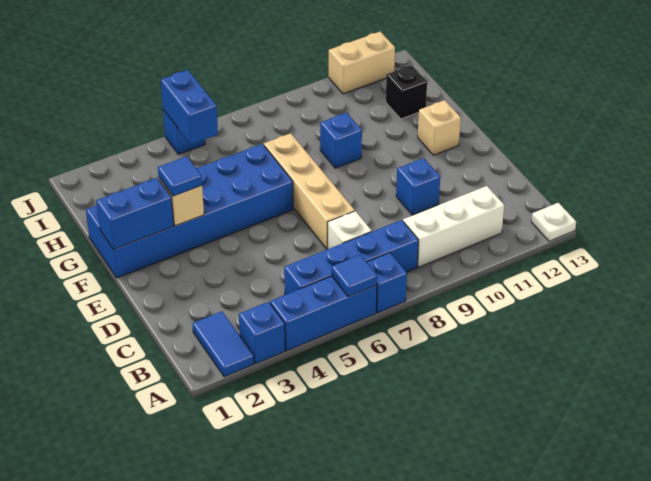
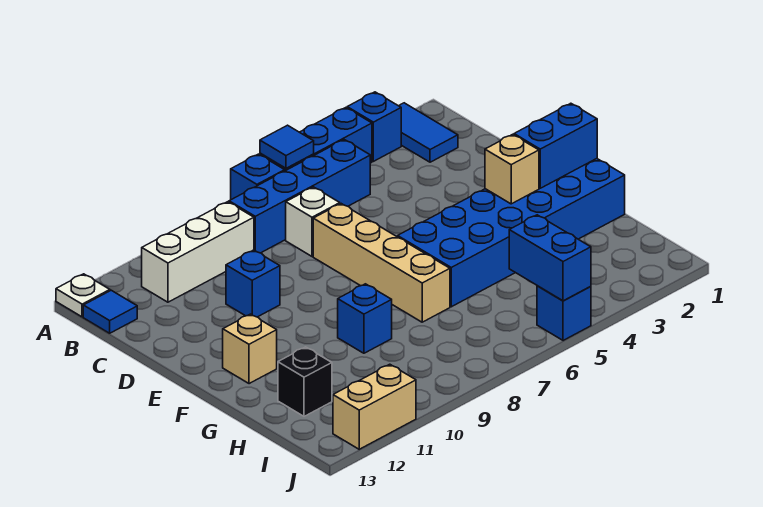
blue 1x1 tile [158,156,202,196] -> blue 1x1 tile moved to [83,290,137,333]

